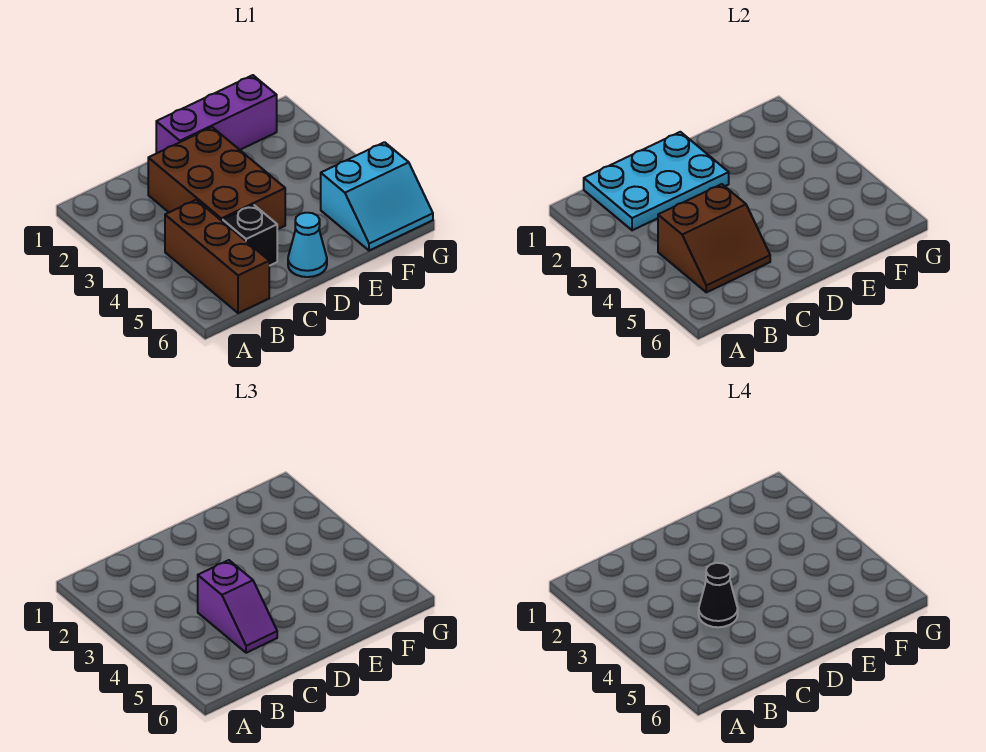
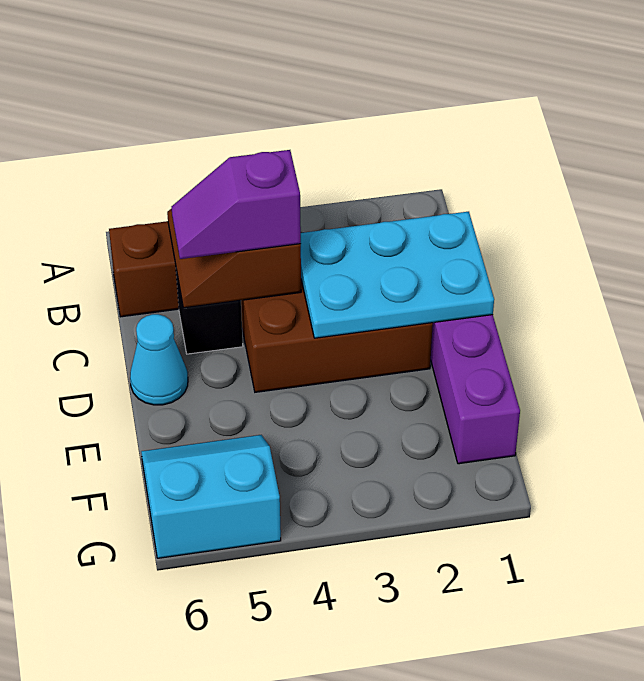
cyan 2x3 plate [584,132,729,230] -> cyan 2x3 plate turned to [301,212,494,338]
black 1x1 cone [699,563,738,627] -> none
cyan 2x2 slope [321,142,433,251] -> cyan 2x2 slope turned to [141,435,281,558]

